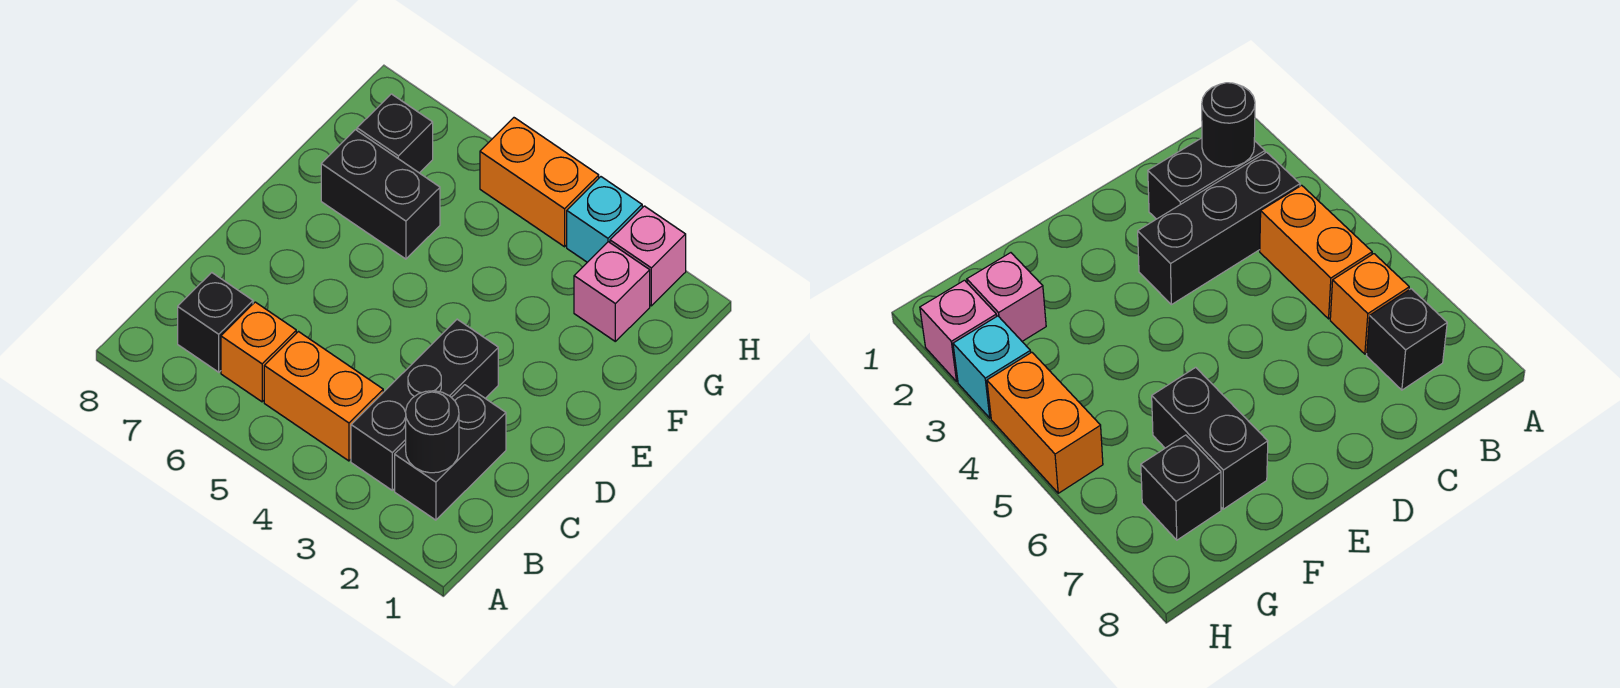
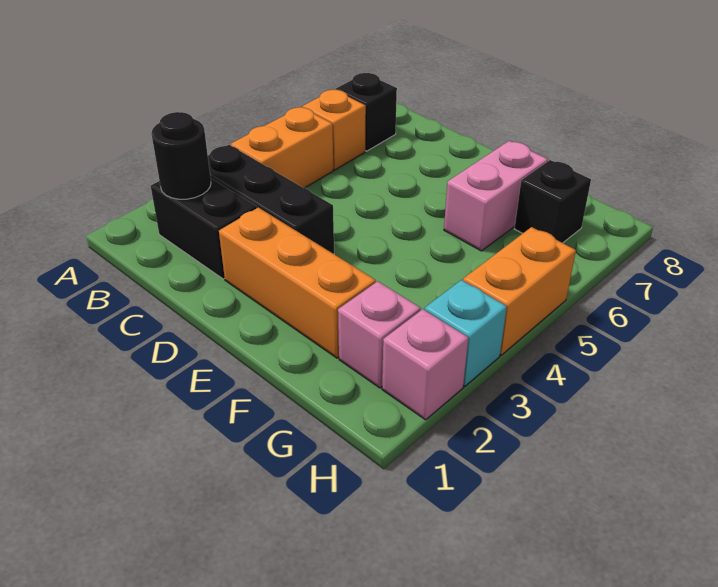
none -> orange 1x3 brick [219,207,376,358]
black 1x2 brick [321,130,440,259] -> pink 1x2 brick [444,141,548,251]

